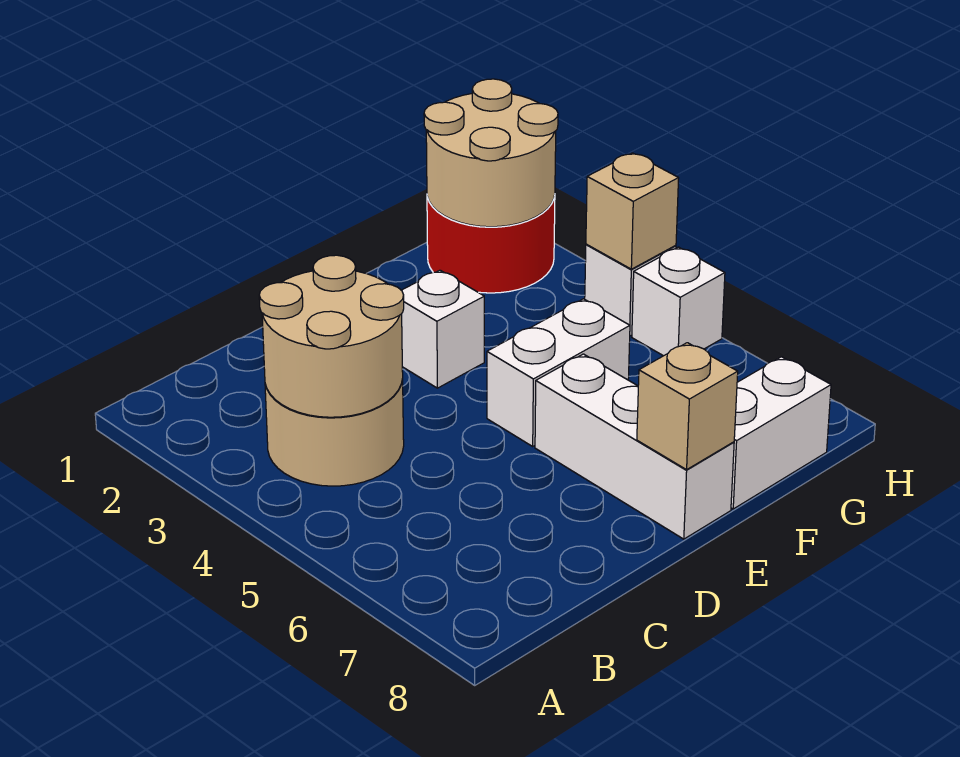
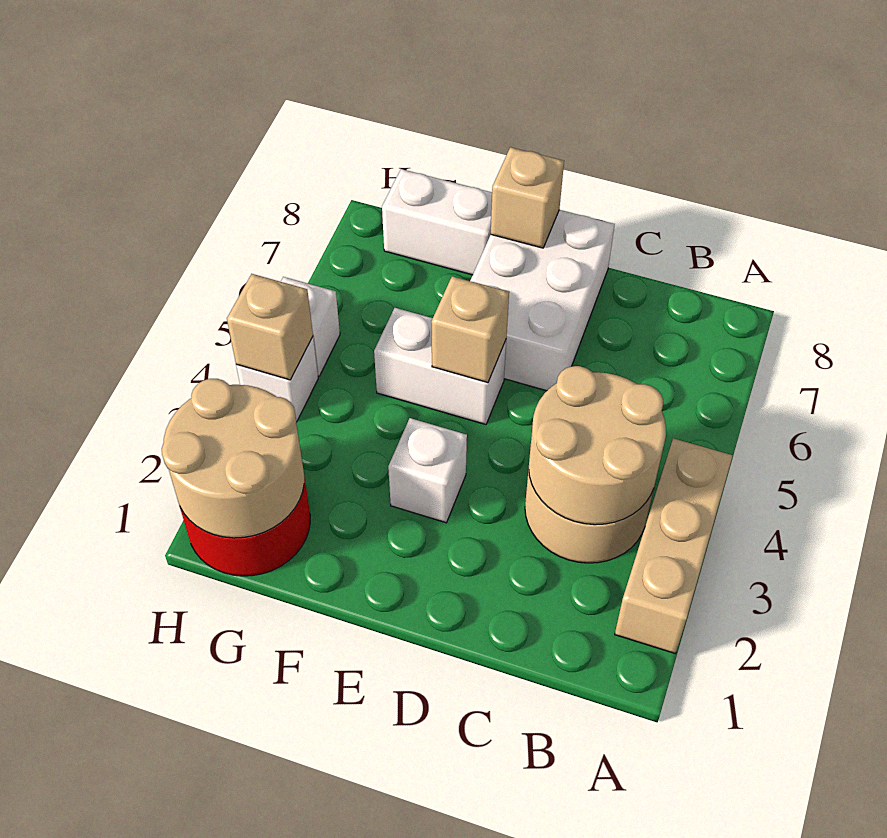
none -> tan 1x3 brick [615,438,733,654]
none -> tan 1x1 brick [431,276,509,383]
white 1x3 brick [535,354,734,539] -> white 2x3 brick [470,210,615,391]

